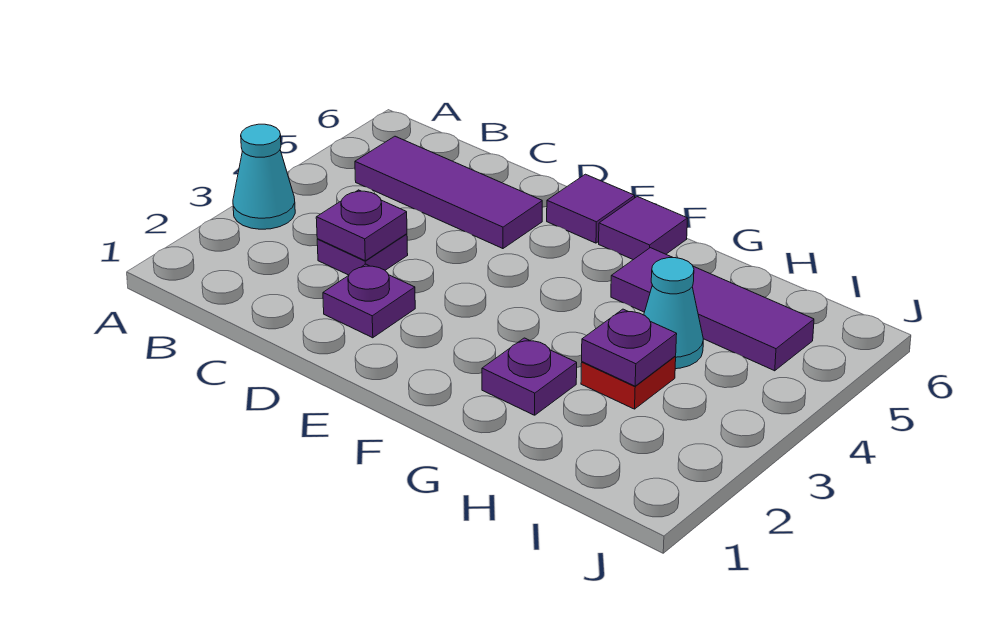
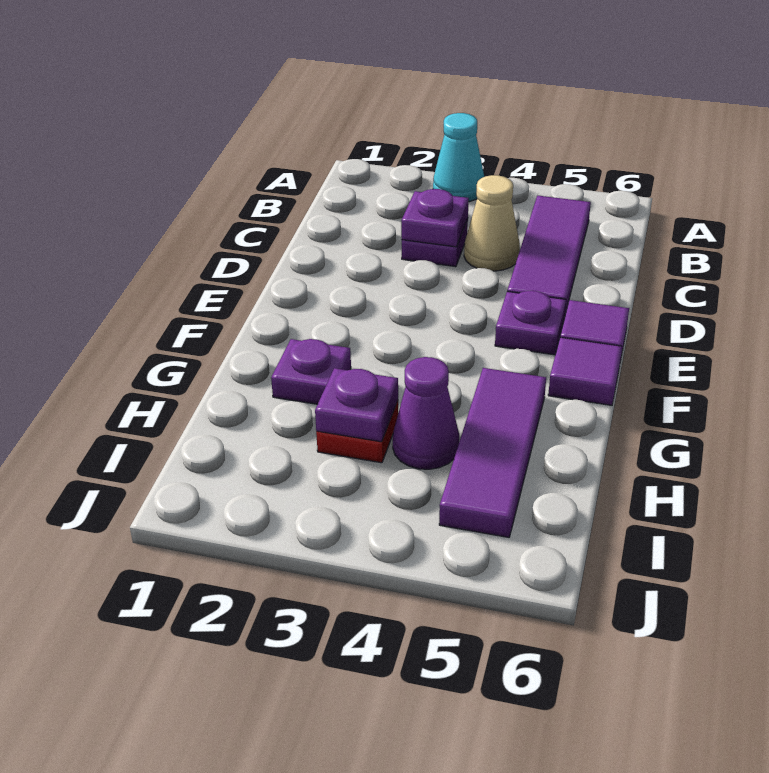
none -> tan 1x1 cone [464,175,520,271]
purple 1x1 plate [323,264,415,338] -> purple 1x1 plate moved to [495,291,566,355]
cyan 1x1 cone [644,258,703,369] -> purple 1x1 cone [393,357,459,469]

